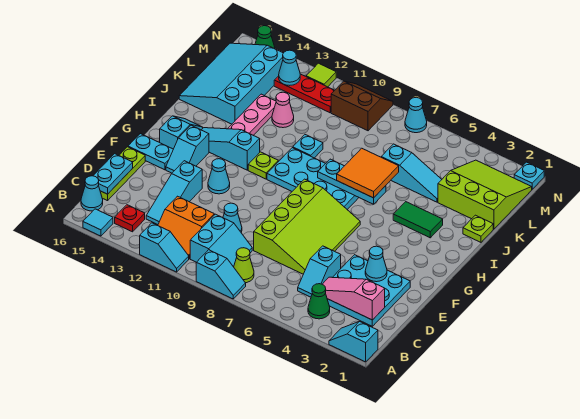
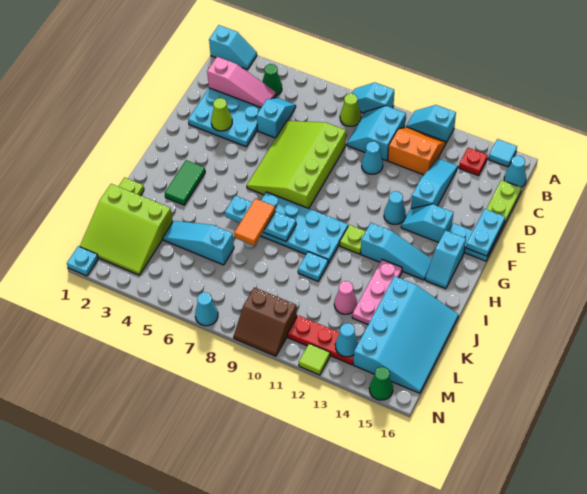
cyan 1x2 plate [93,154,133,194] -> cyan 1x2 plate moved to [466,209,505,256]
cyan 1x1 cone [365,246,387,282] -> lime 1x1 cone [211,98,232,131]
cyan 1x2 slope [166,125,209,173] -> cyan 1x2 slope turned to [401,204,453,243]
green 1x2 tile [393,202,443,238] -> green 1x2 tile turned to [165,160,205,205]
orange 2x2 tile [337,148,399,198] -> orange 1x2 tile [234,199,275,245]

